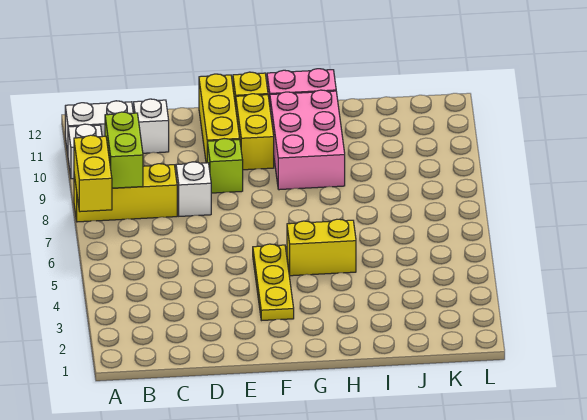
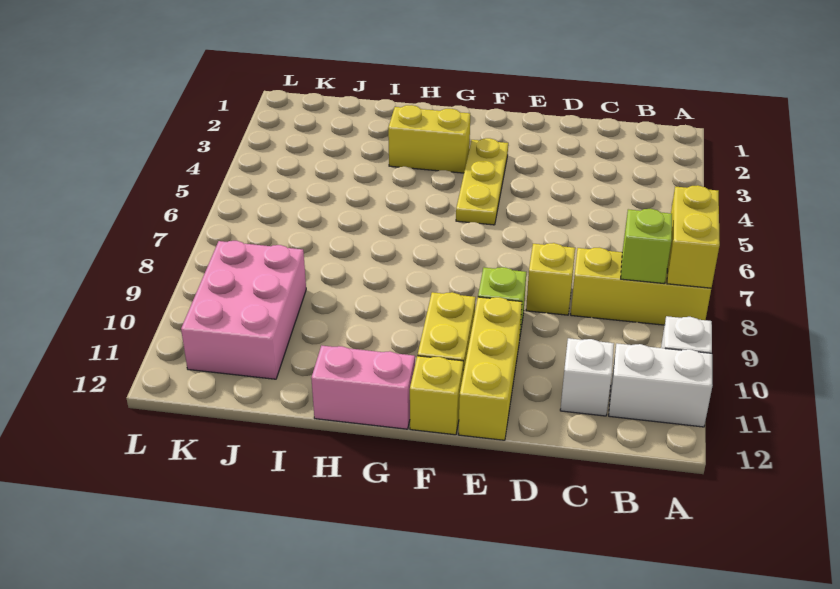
lime 1x2 brick [105,112,143,188] -> lime 1x1 brick [621,209,672,284]
white 1x1 brick [176,162,211,216] -> yellow 1x1 brick [526,243,575,315]
yellow 1x2 brick [287,219,356,276] -> yellow 1x2 brick moved to [388,105,470,173]
pink 2x3 brick [270,90,345,190] -> pink 2x3 brick moved to [181,241,306,379]

